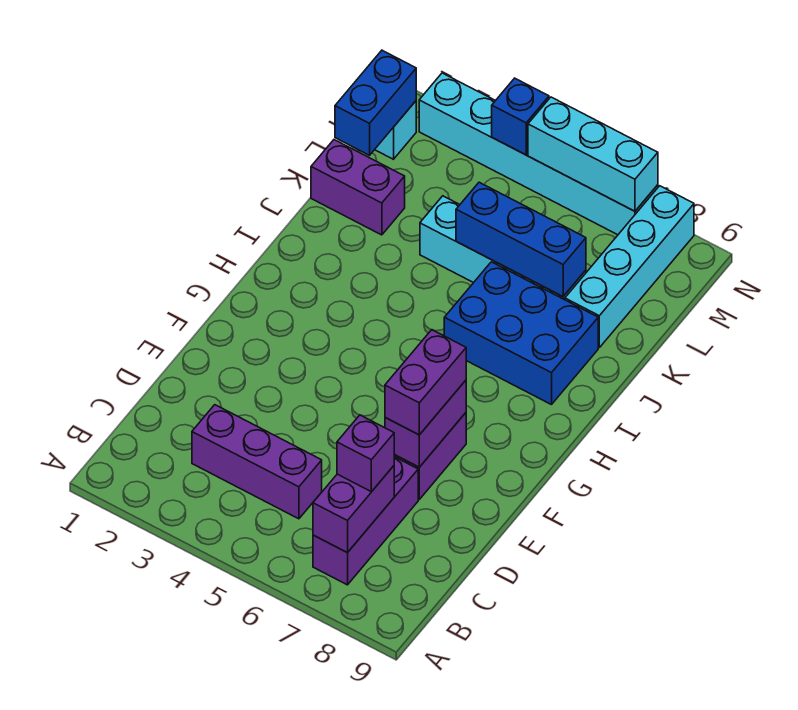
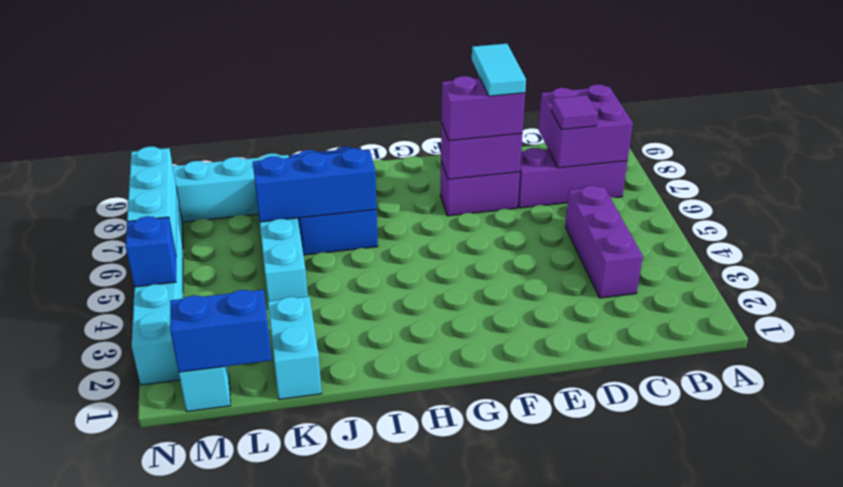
purple 1x2 brick [313,466,394,553] -> purple 2x2 brick [539,84,633,168]
purple 1x1 brick [337,415,394,492] -> purple 1x1 tile [551,95,598,129]
none -> cyan 1x2 tile [472,44,526,96]
purple 1x2 brick [311,140,405,235] -> cyan 1x2 brick [268,297,322,400]
blue 1x3 brick [456,182,586,297] -> blue 1x3 brick turned to [253,148,377,222]

